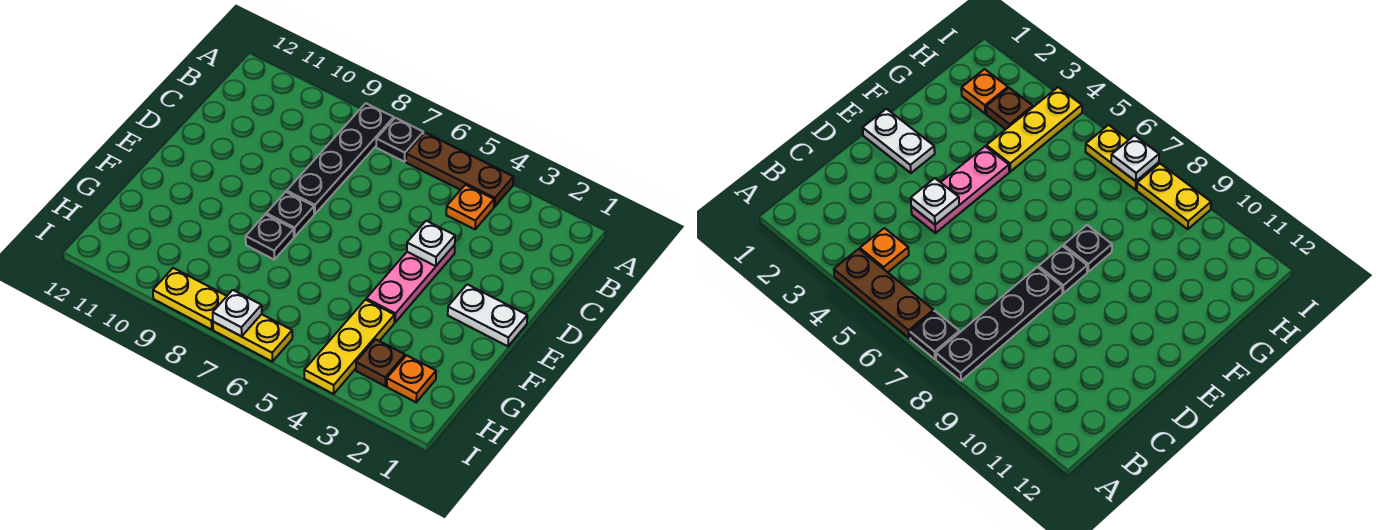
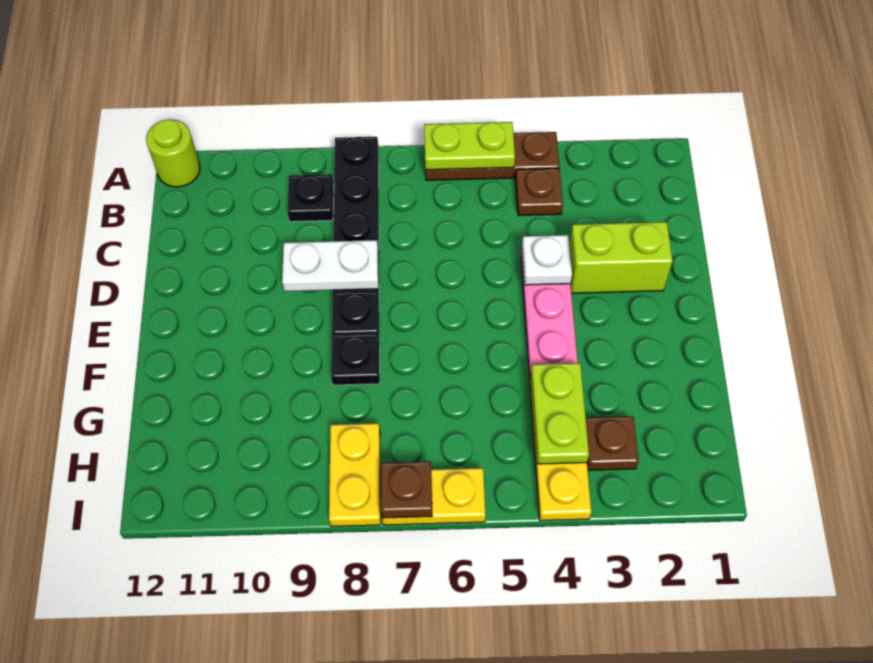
none -> lime 1x2 plate [424,122,515,170]
black 1x1 plate [376,118,423,162] -> black 1x1 plate moved to [287,174,334,222]
none -> lime 1x1 round brick [146,119,200,187]
orange 1x1 plate [446,185,494,229] -> brown 1x1 plate [516,168,563,216]
none -> lime 1x2 brick [569,222,673,293]
white 1x2 plate [448,284,527,346] -> white 1x2 plate moved to [282,240,378,291]
none -> lime 1x2 plate [531,363,589,464]
orange 1x1 plate [387,355,436,402] -> none
white 1x1 plate [213,290,262,336] -> brown 1x1 plate [381,462,433,518]
yellow 1x2 plate [153,268,227,330] -> yellow 1x2 plate turned to [329,423,380,526]

